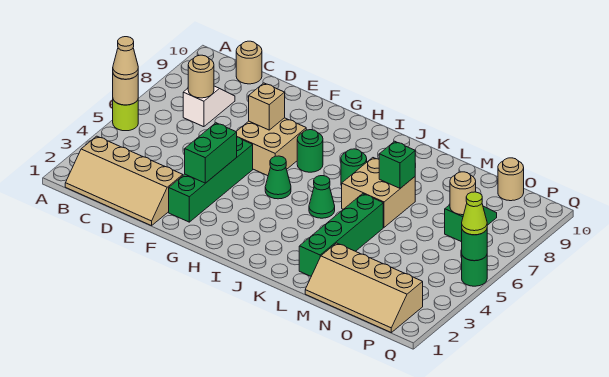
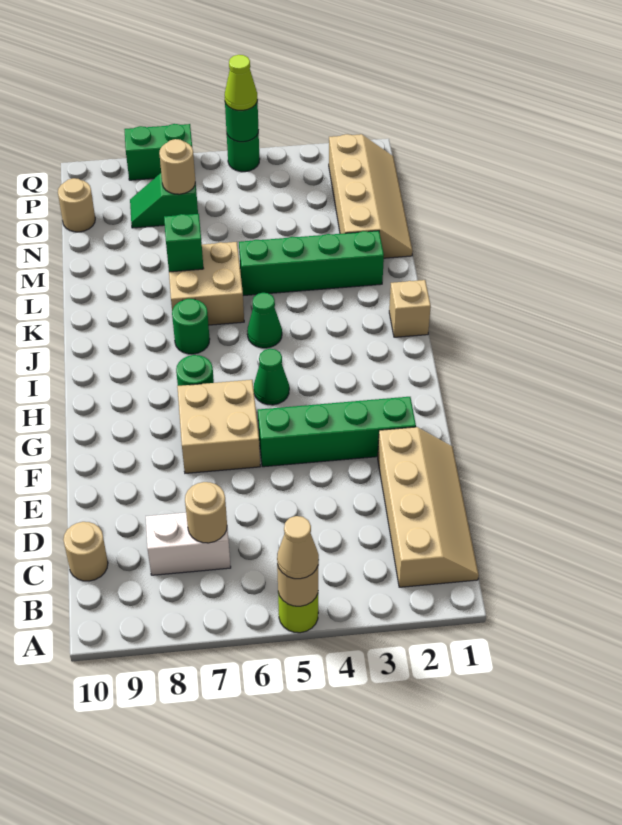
white 1x2 slope [183,86,235,127] -> white 1x2 brick [146,513,231,575]
green 1x2 brick [185,123,237,183] -> green 1x2 brick moved to [124,124,192,180]
tan 1x1 brick [249,83,285,130] -> tan 1x1 brick moved to [389,280,431,337]

